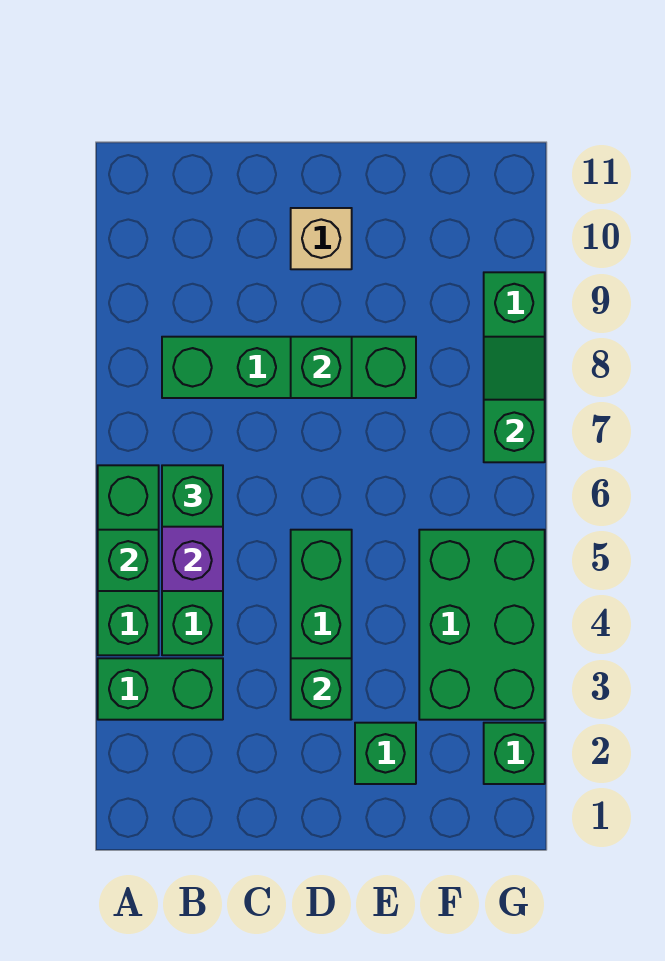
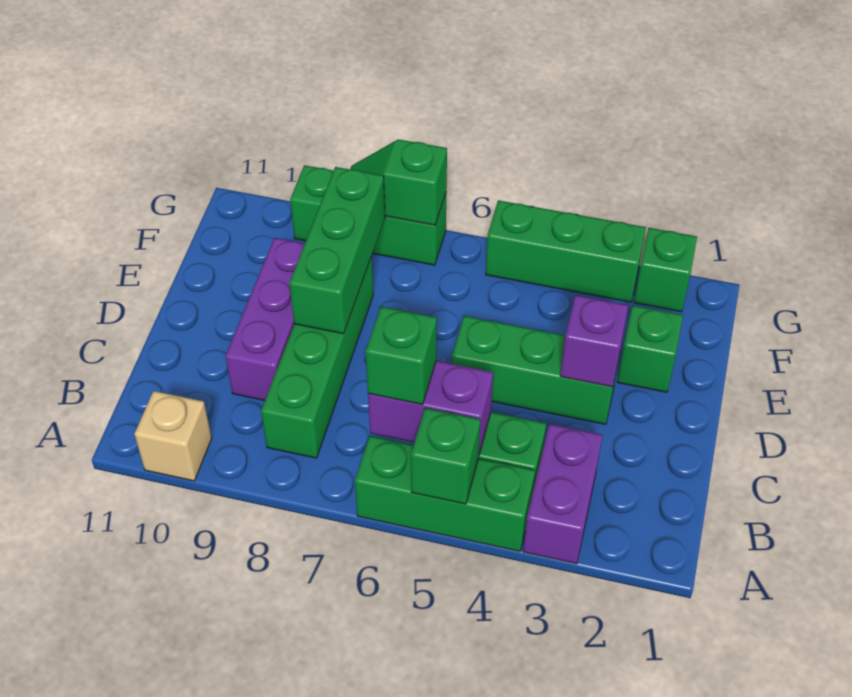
green 1x2 brick [98,658,223,720] -> purple 1x2 brick [523,424,603,564]
none -> purple 1x3 brick [225,238,305,400]
green 1x1 brick [291,658,352,720] -> purple 1x1 brick [560,295,628,387]
green 1x1 brick [291,337,352,398] -> green 1x3 brick [289,167,385,334]
tan 1x1 brick [291,208,352,269] -> tan 1x1 brick moved to [134,391,212,481]
green 2x3 brick [419,530,545,720] -> green 1x3 brick [486,200,646,302]

